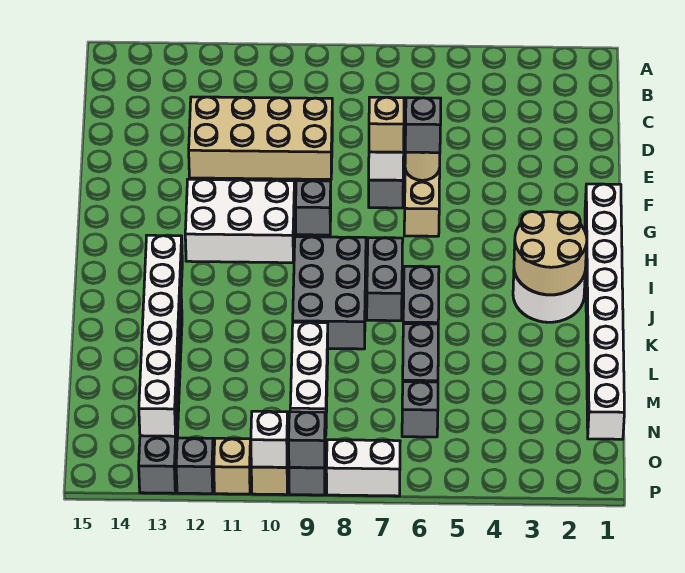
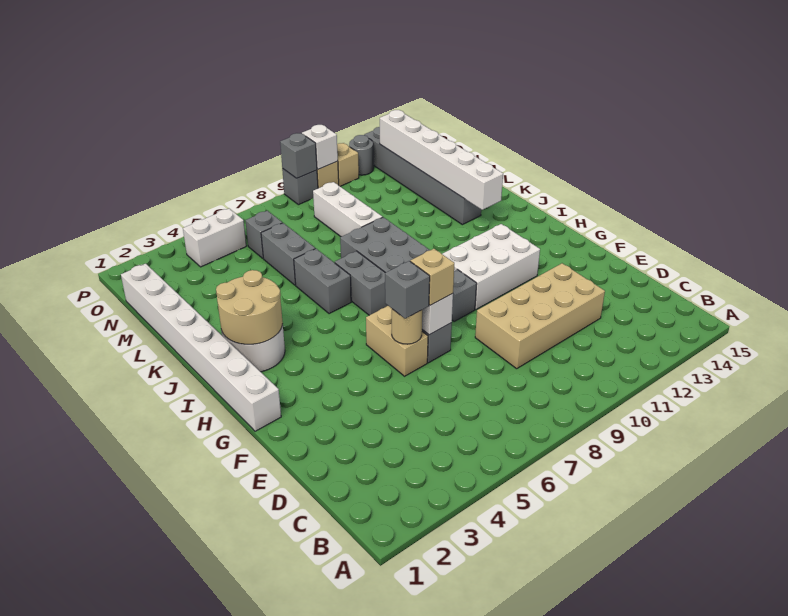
white 1x2 brick [326,440,400,496] -> white 1x2 brick moved to [183,209,246,267]
grey 1x1 brick [176,438,214,494] -> grey 1x1 round brick [349,135,374,175]

